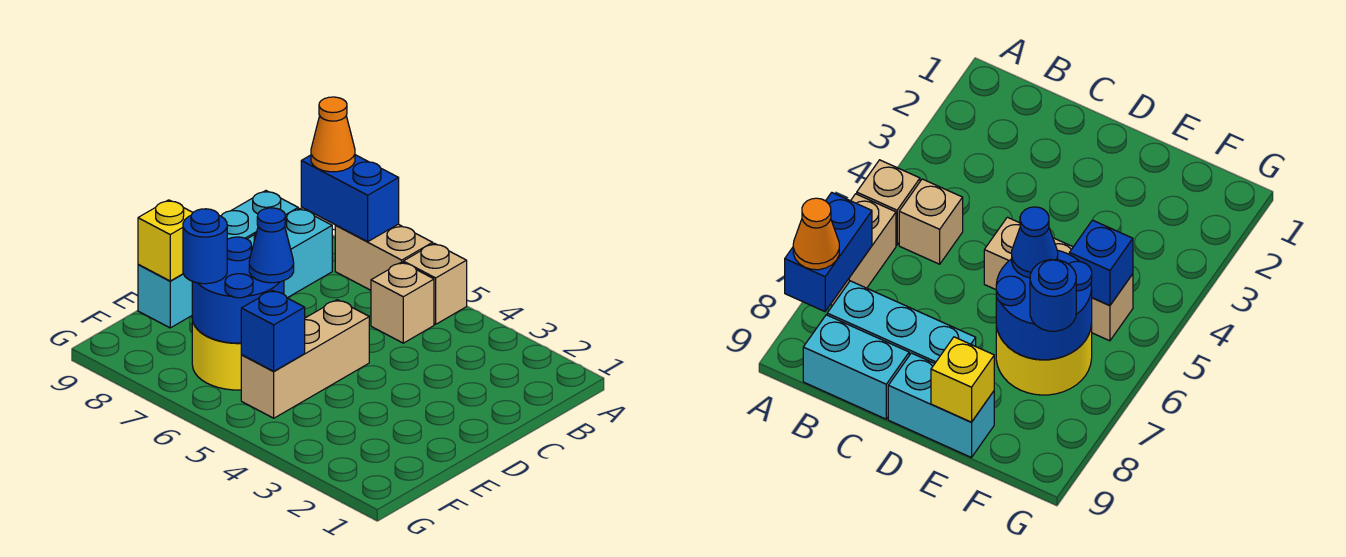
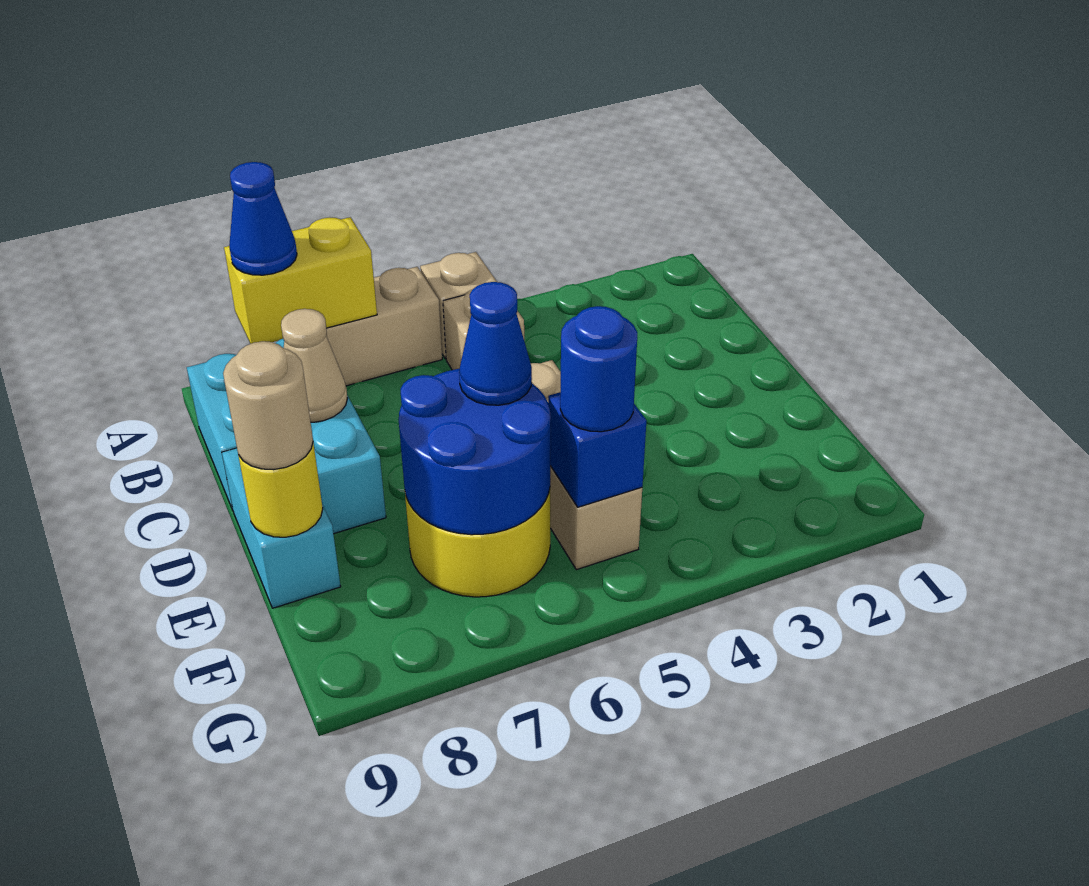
blue 1x2 brick [301,155,399,242] -> yellow 1x2 brick [224,217,377,344]
orange 1x1 cone [311,97,355,172] -> blue 1x1 cone [229,162,297,275]
none -> tan 1x1 cone [281,309,347,422]
yellow 1x1 brick [138,200,193,281] -> yellow 1x1 round brick [238,443,323,537]
none -> tan 1x1 round brick [223,341,313,470]
blue 1x1 round brick [183,209,227,284] -> blue 1x1 round brick moved to [560,306,637,432]

